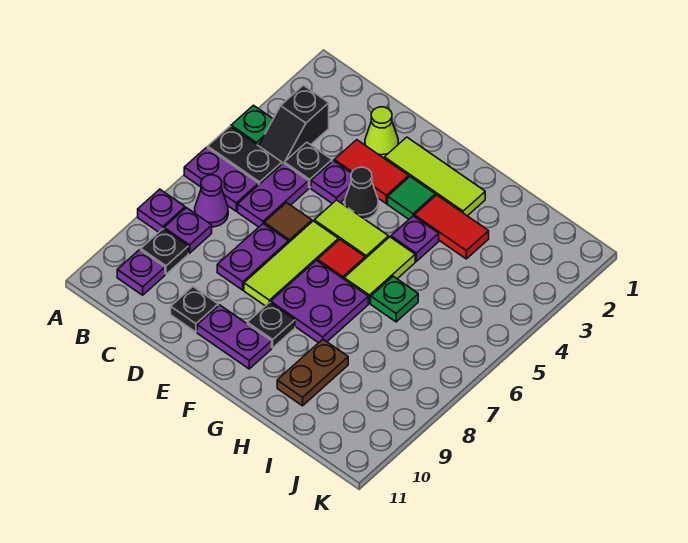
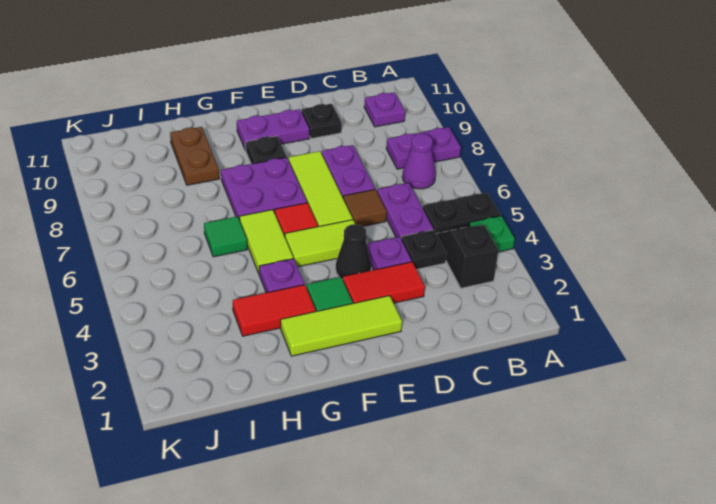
purple 1x2 plate [184,147,259,211] -> none
black 1x1 plate [141,229,188,274] -> none
lime 1x1 cone [365,107,398,158] -> none
green 1x1 plate [371,276,418,322] -> green 1x1 tile [204,217,247,257]

